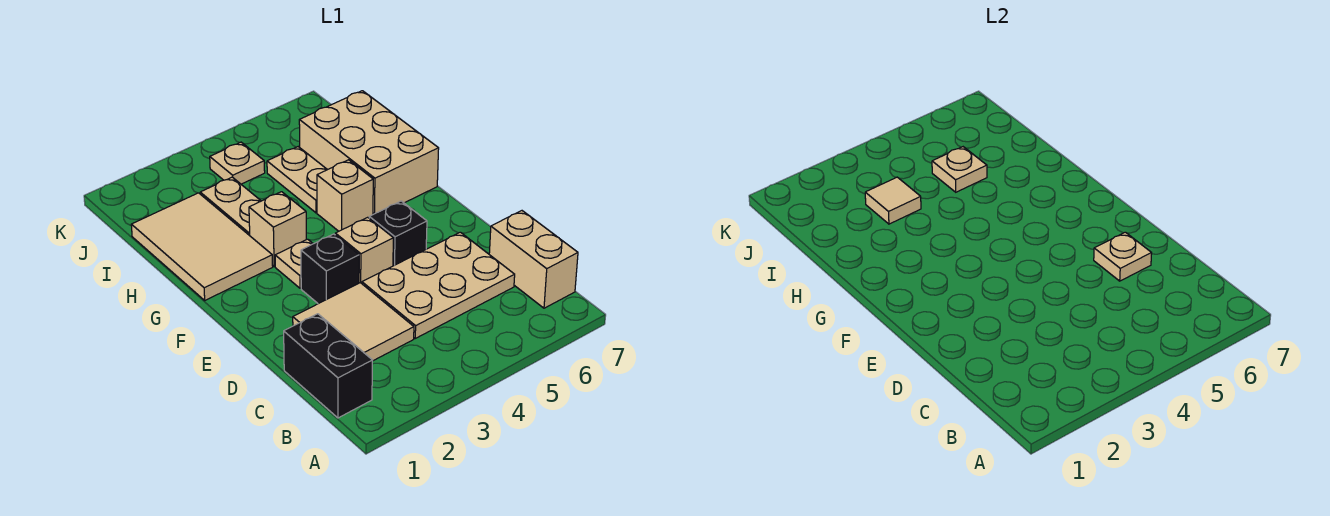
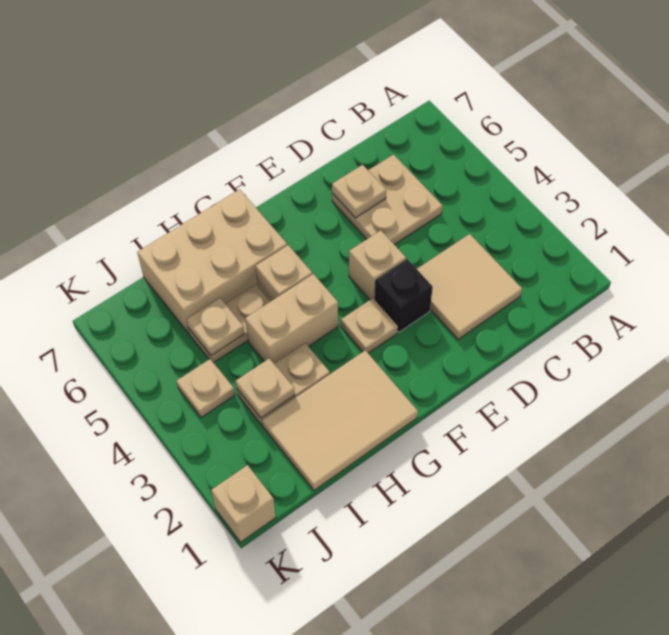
black 1x2 brick [284,314,372,418] -> none
tan 1x2 brick [489,211,578,308] -> tan 1x2 brick moved to [245,274,338,363]
tan 2x3 plate [362,232,515,338] -> tan 2x2 plate [332,155,442,245]
black 1x1 brick [369,201,427,266] -> none
tan 1x1 brick [249,192,306,267] -> tan 1x1 brick moved to [211,465,276,542]
tan 1x1 tile [865,177,921,224] -> tan 1x1 plate [236,358,295,418]

